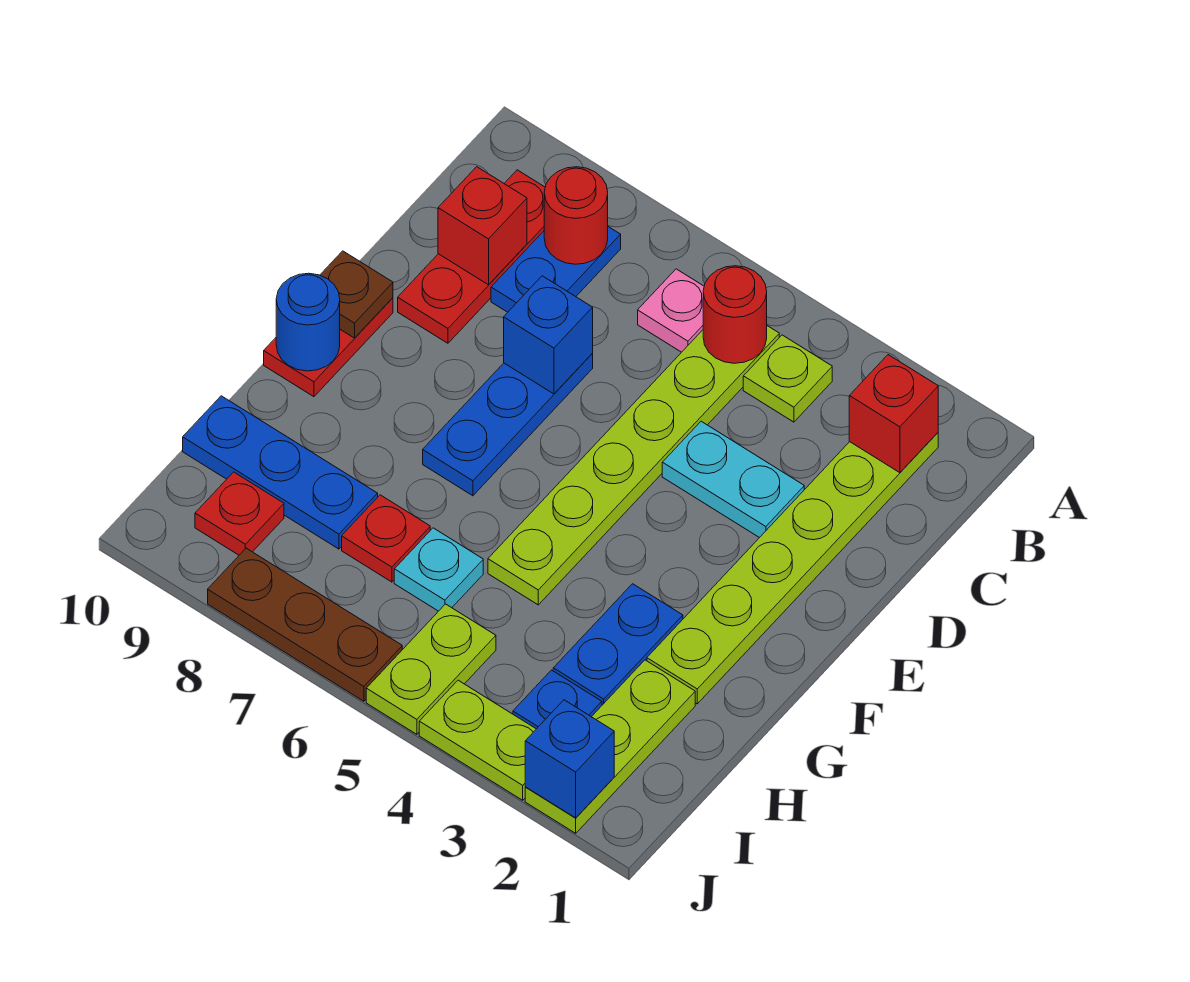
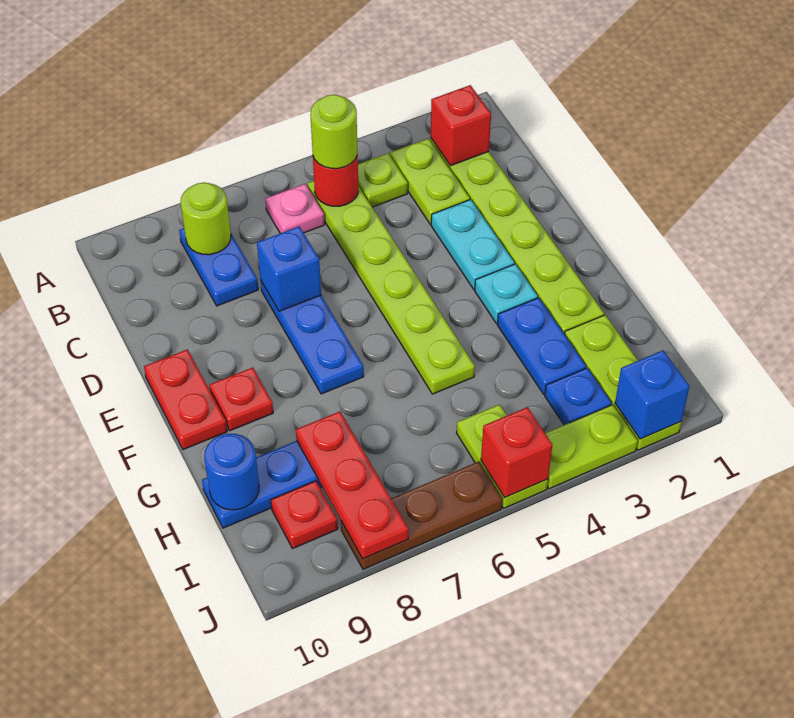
none -> lime 1x2 plate [390,138,470,224]
none -> lime 1x1 round brick [310,95,357,169]
red 1x1 round brick [544,167,608,264] -> lime 1x1 round brick [181,182,231,255]
red 1x3 plate [398,170,545,343] -> red 1x3 plate moved to [296,412,409,559]
red 1x1 brick [438,167,527,285] -> red 1x1 brick moved to [481,407,552,497]
cyan 1x2 plate [662,421,804,538] -> cyan 1x2 plate turned to [431,200,514,289]
brown 1x1 plate [320,251,393,338] -> none
blue 1x1 round brick [276,273,340,371] -> blue 1x1 round brick moved to [204,434,259,510]
cyan 1x1 plate [394,528,483,611] -> cyan 1x1 plate moved to [475,264,538,323]
red 1x1 plate [342,495,430,582] -> red 1x1 plate moved to [209,368,273,431]

